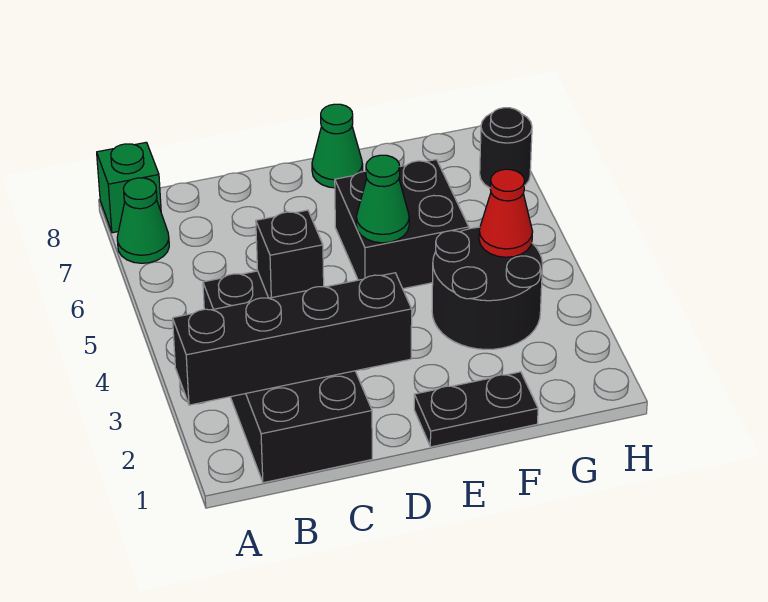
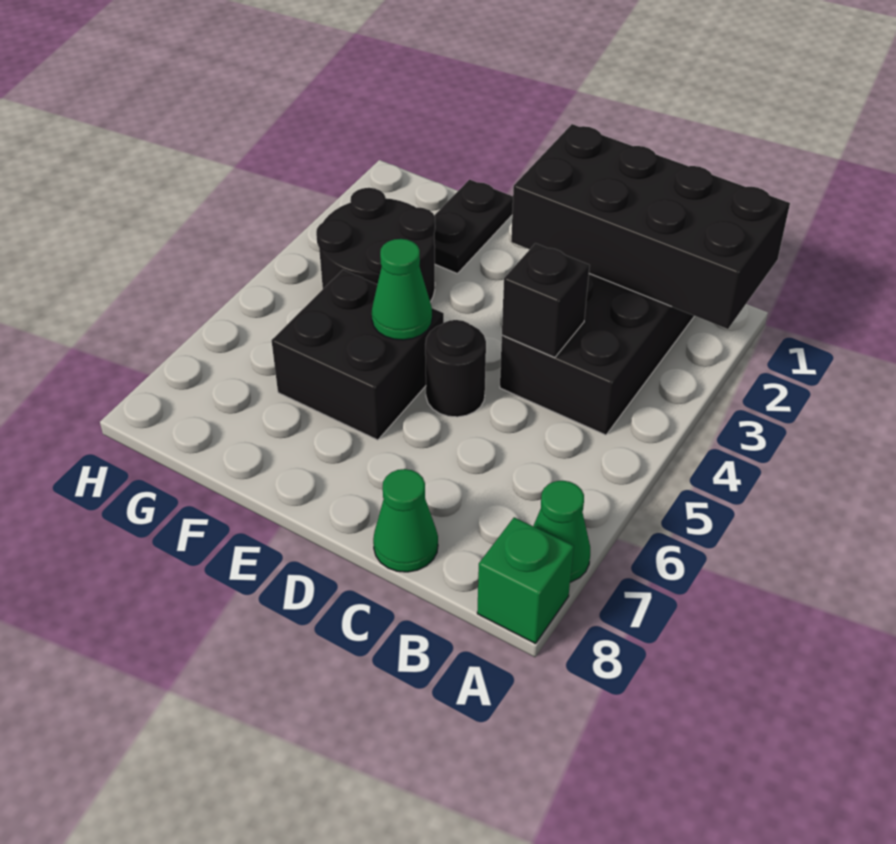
black 1x4 brick [173,273,412,405] -> black 2x4 brick [511,124,790,329]
black 1x2 plate [414,372,538,447] -> black 1x2 plate turned to [434,180,513,274]
green 1x1 cone [312,104,363,188] -> green 1x1 cone moved to [373,469,438,572]
red 1x1 cone [479,169,533,257] -> none
black 1x1 round brick [480,108,532,188] -> black 1x1 round brick moved to [425,320,486,417]

